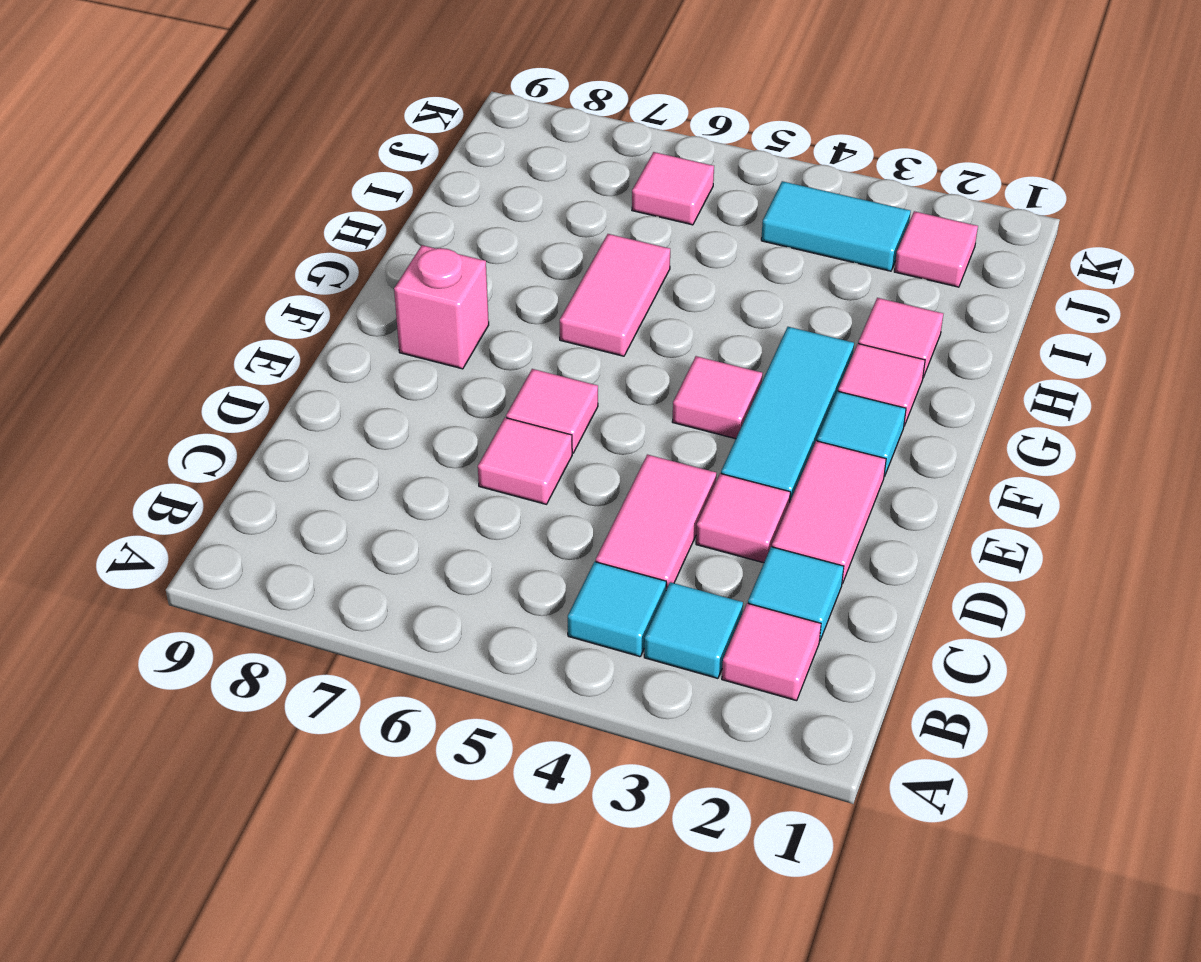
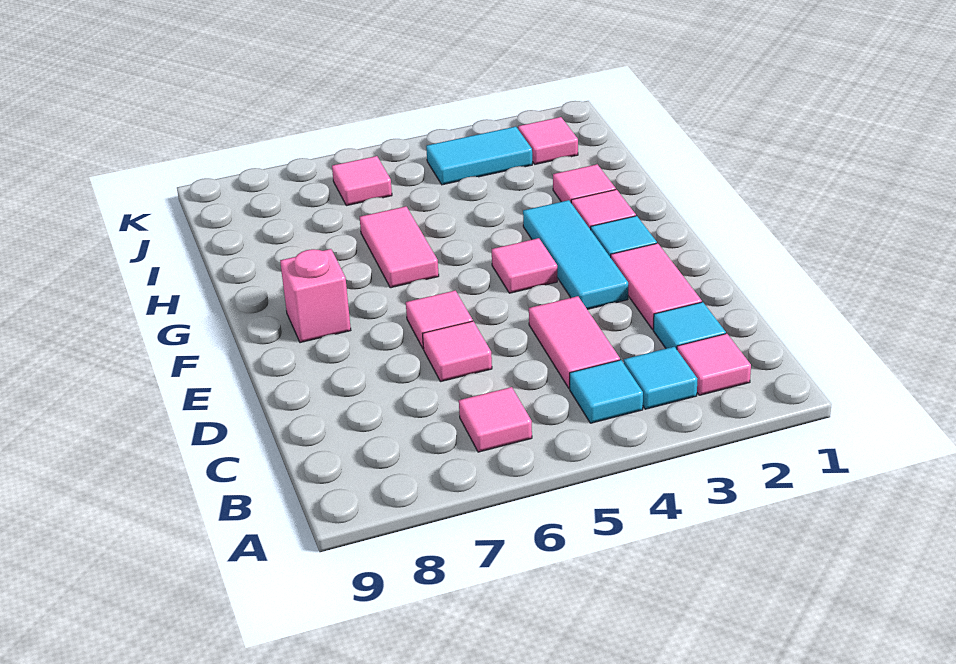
pink 1x1 tile [696,474,790,563] -> pink 1x1 tile moved to [459,387,532,452]

